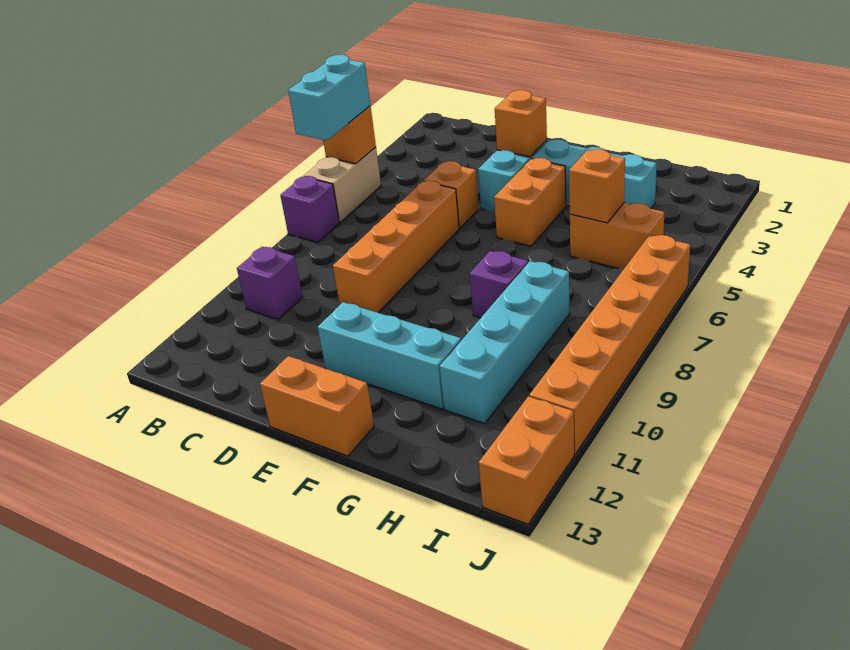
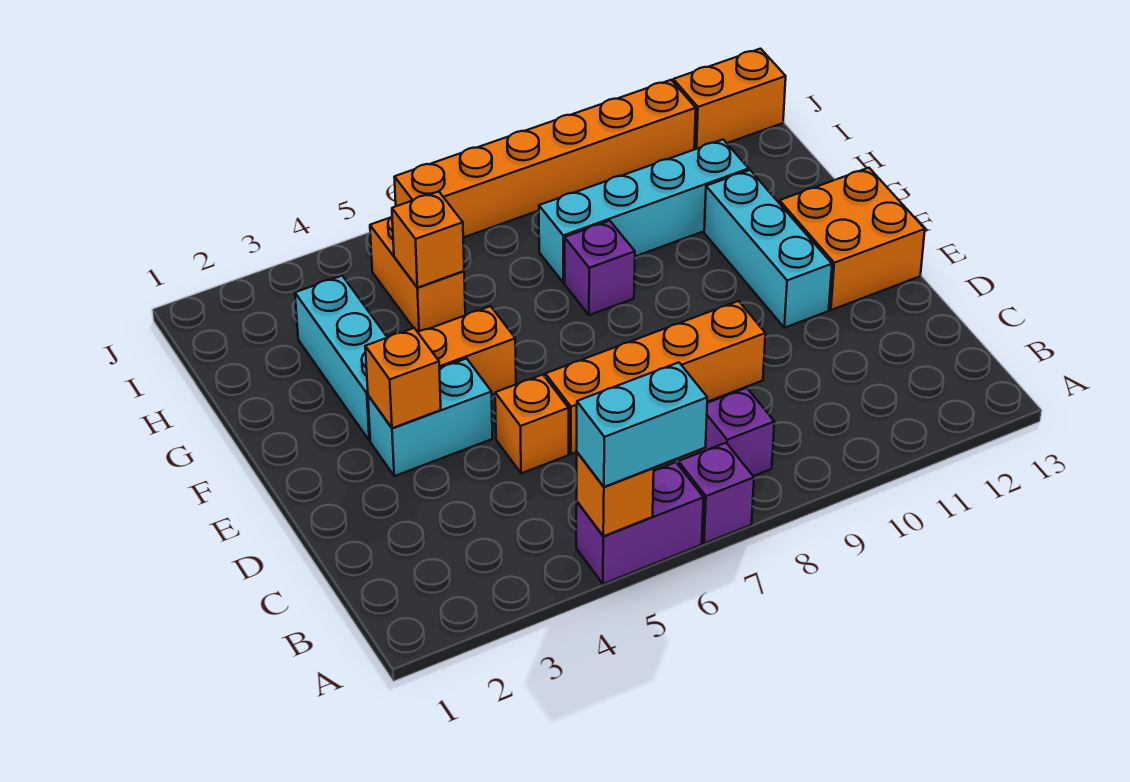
tan 1x2 brick [304,147,381,222] -> purple 1x2 brick [576,462,704,584]
purple 1x1 brick [237,247,302,319] -> purple 1x1 brick moved to [698,388,774,476]
orange 1x2 brick [260,356,374,456] -> orange 2x2 brick [779,168,925,310]

